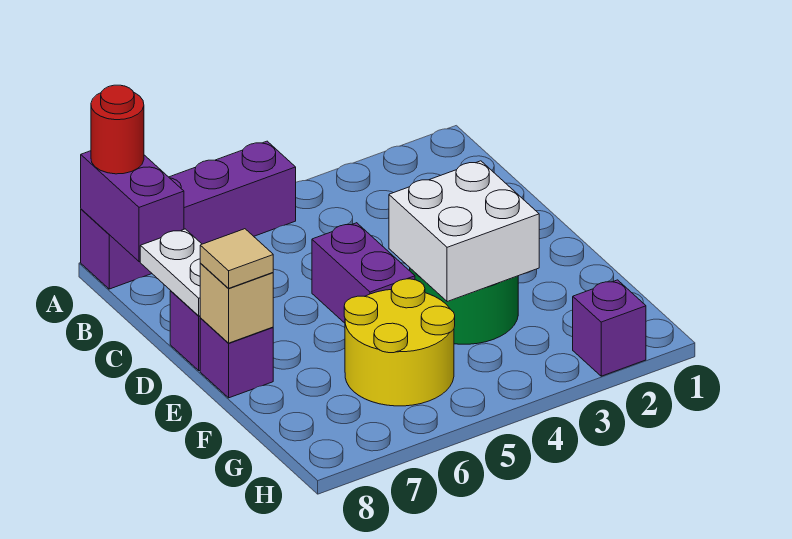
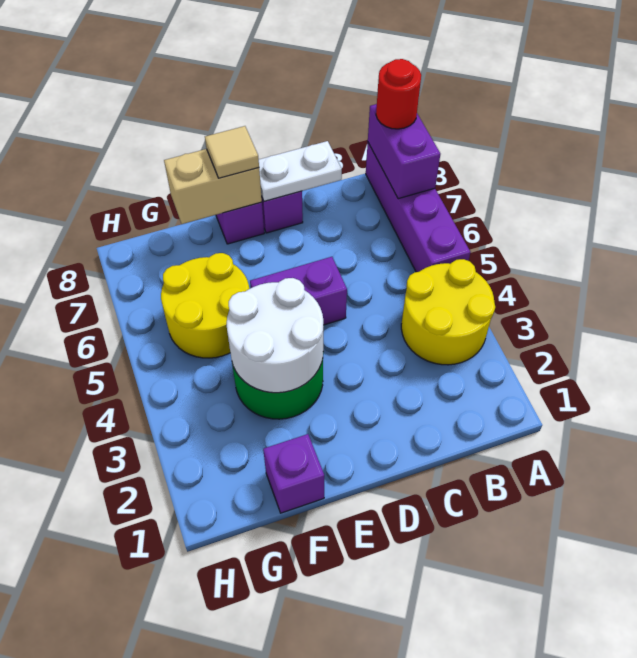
none -> yellow 2x2 round brick [401,259,495,365]
purple 1x2 brick [81,151,184,262] -> purple 1x2 brick turned to [368,104,440,199]
white 2x2 brick [389,161,539,302] -> white 2x2 round brick [227,278,323,393]
tan 1x1 brick [200,263,273,343] -> tan 1x2 brick [164,149,262,224]
purple 1x1 brick [573,280,646,376] -> purple 1x1 brick moved to [263,434,324,513]

